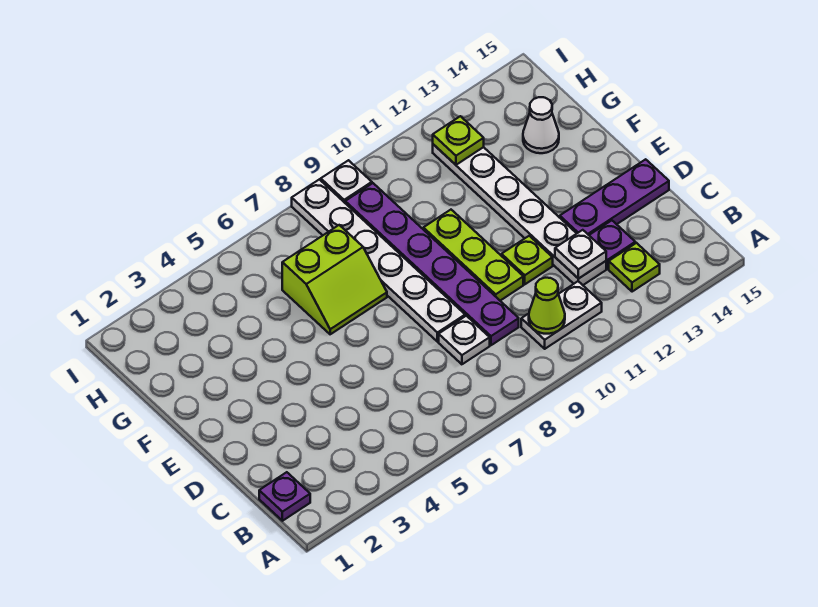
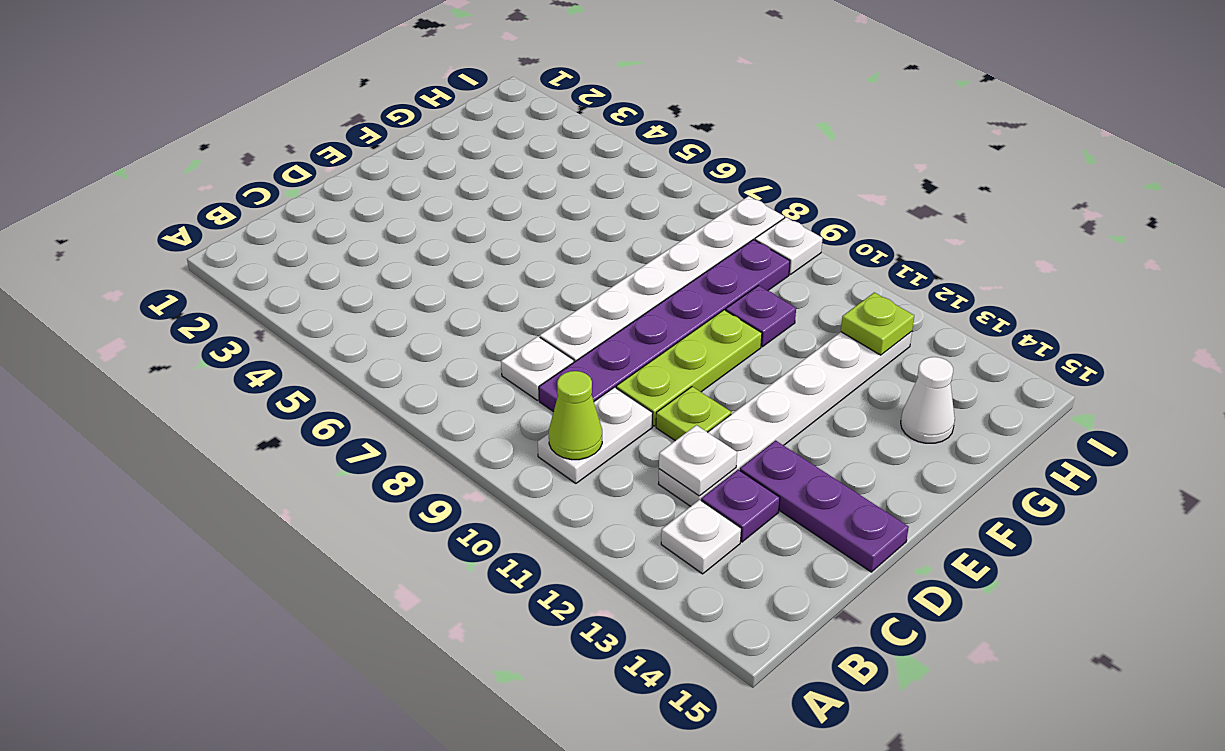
purple 1x1 plate [259,472,310,521] -> purple 1x1 plate moved to [726,286,796,347]
white 1x2 plate [521,281,602,349] -> white 1x2 plate turned to [538,387,653,483]
lime 1x1 plate [609,243,660,292] -> white 1x1 plate [661,500,741,574]
lime 2x2 slope [282,225,387,334] -> none

